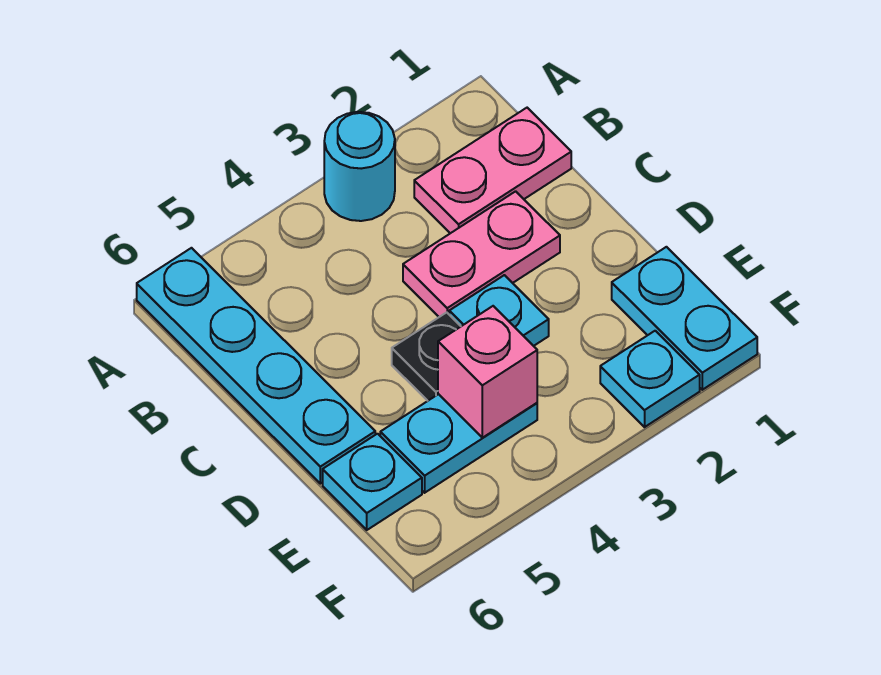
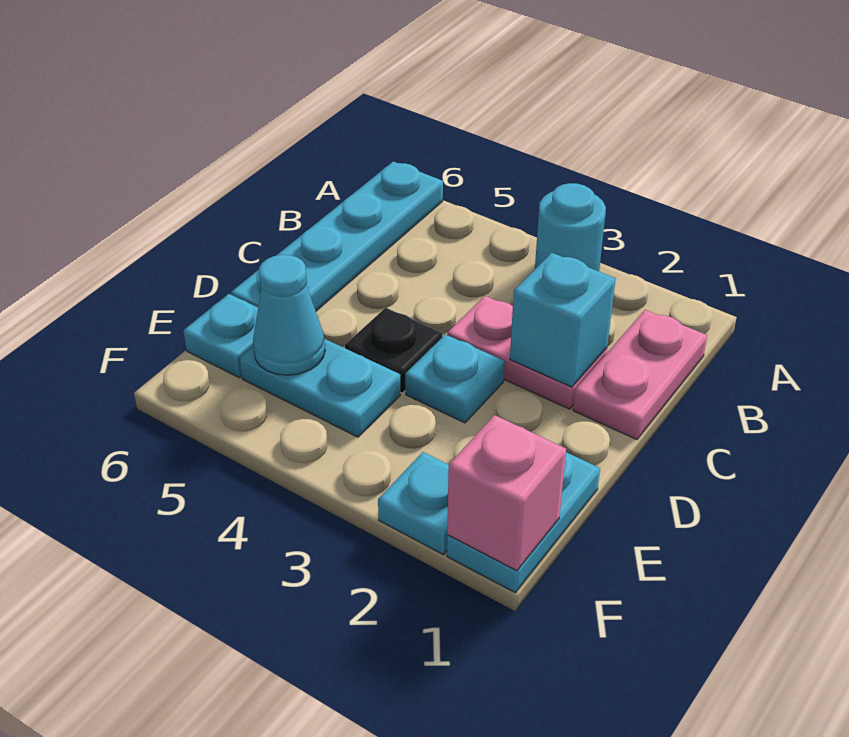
pink 1x2 plate [414,108,571,233] -> pink 1x2 plate turned to [573,310,707,440]
none -> cyan 1x1 brick [510,253,616,387]
pink 1x1 brick [438,306,537,438] -> pink 1x1 brick moved to [447,415,566,571]
none -> cyan 1x1 cone [253,255,325,375]

